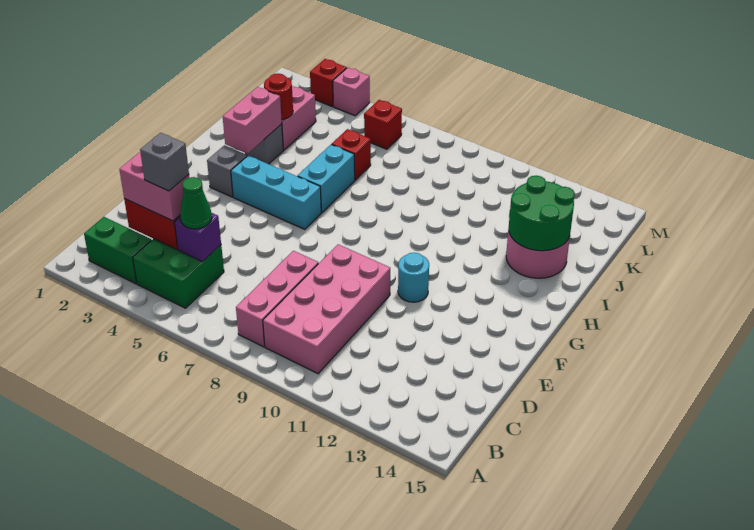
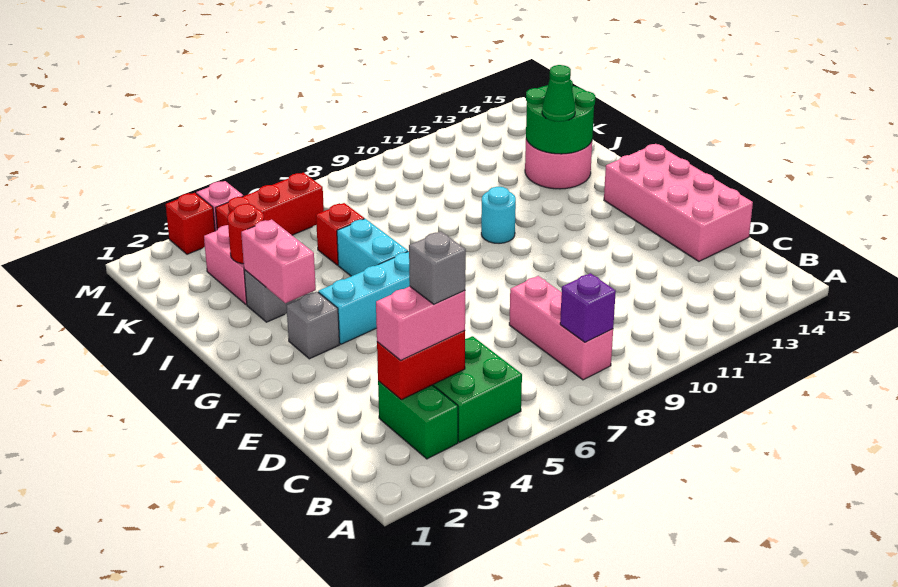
green 1x2 brick [84,217,151,284] -> green 1x2 brick turned to [378,381,458,459]
pink 2x4 brick [263,244,390,374] -> pink 2x4 brick moved to [604,144,753,261]
purple 1x1 brick [175,213,221,262] -> purple 1x1 brick moved to [560,273,616,342]
green 1x1 cone [180,177,212,229] -> green 1x1 cone moved to [542,65,575,122]
cyan 1x1 round brick [398,253,429,302] -> cyan 1x1 round brick moved to [481,187,516,243]
red 1x1 brick [364,100,402,149] -> red 1x3 brick [216,173,324,235]

